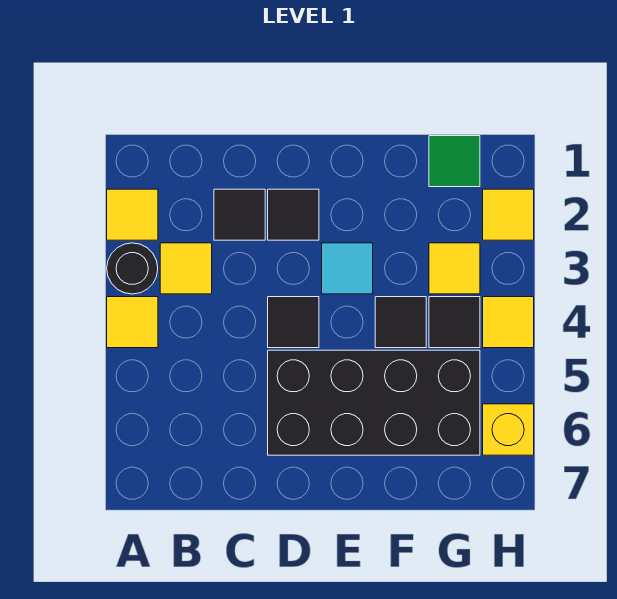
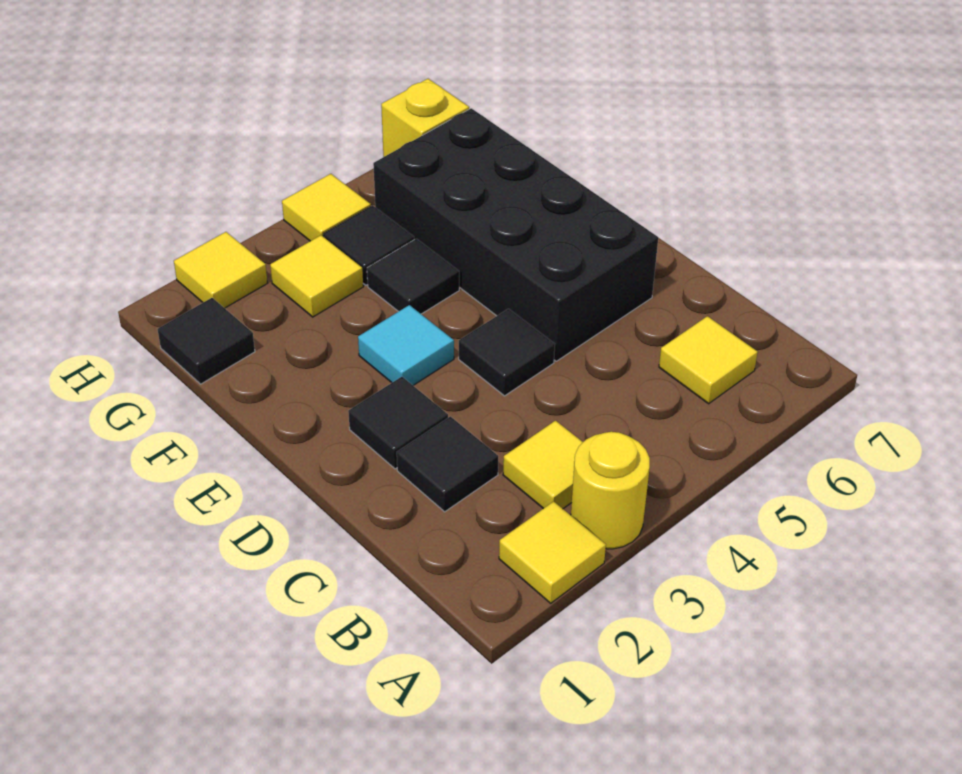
black 1x1 round brick [107,243,158,294] -> yellow 1x1 round brick [571,432,650,549]
yellow 1x1 tile [107,297,158,348] -> yellow 1x1 tile moved to [659,316,758,404]
green 1x1 tile [429,136,480,187] -> black 1x1 tile [158,298,255,384]

